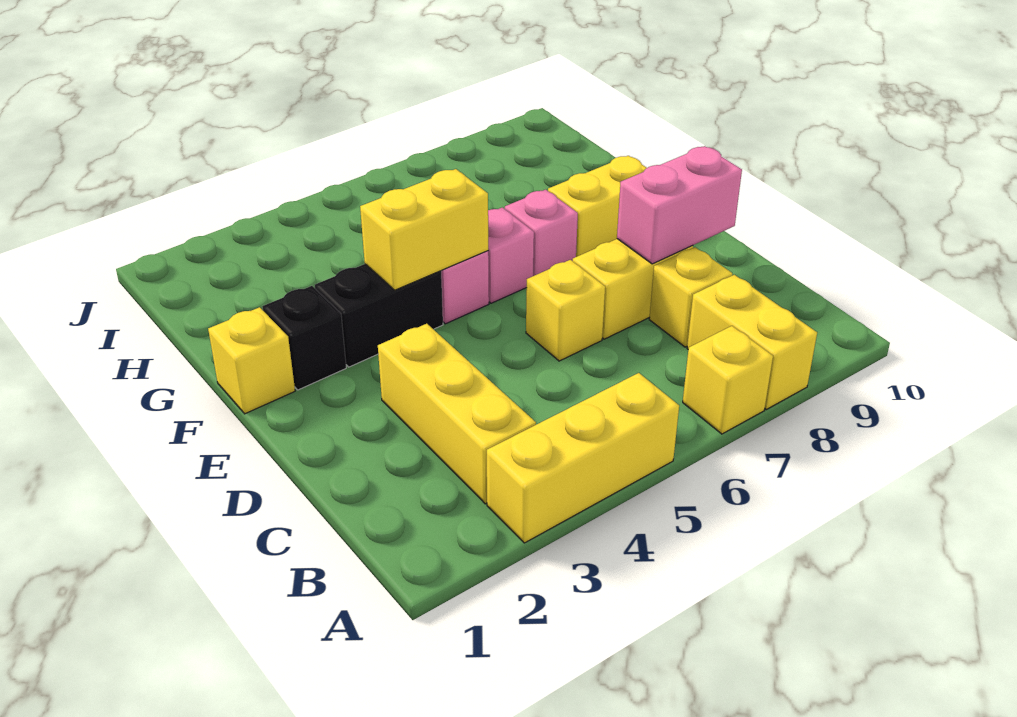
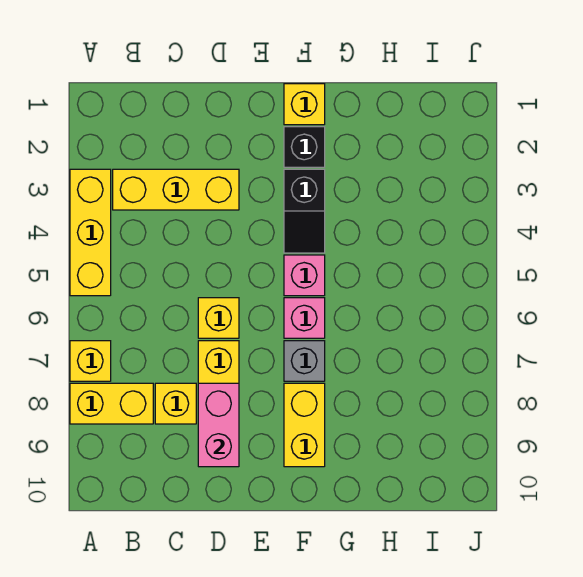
black 1x2 brick [315,264,443,367] -> black 1x2 slope [284,169,325,253]
yellow 1x2 brick [360,169,488,290] -> none
pink 1x1 brick [505,190,578,276] -> grey 1x1 brick [284,341,325,381]

